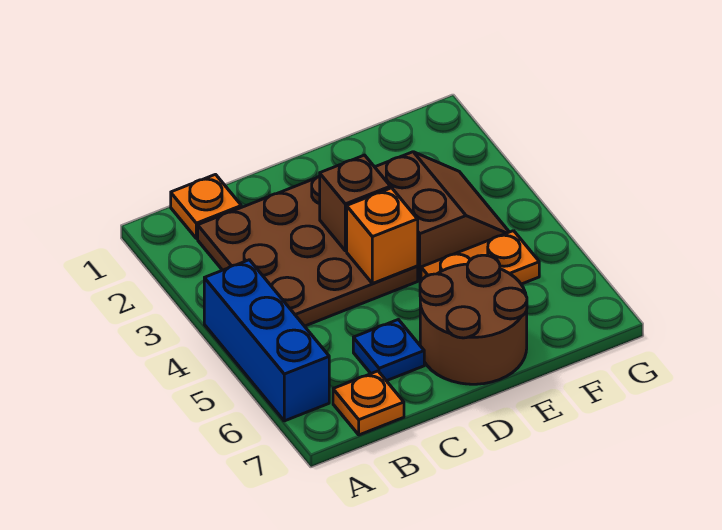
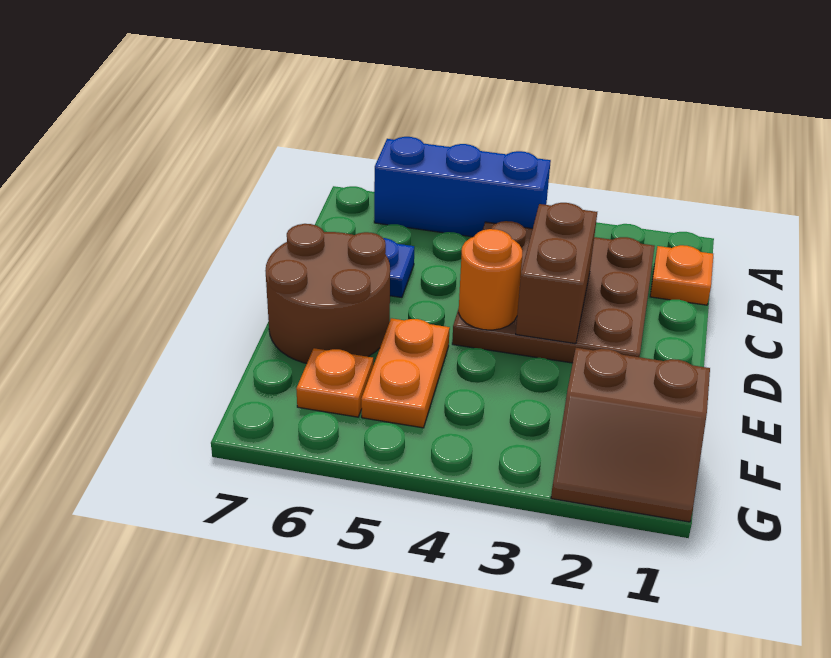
orange 1x1 plate [333,371,404,435] -> orange 1x1 plate moved to [296,348,373,417]
brown 1x1 brick [320,155,390,251] -> brown 1x2 brick [516,203,597,344]
orange 1x1 brick [347,188,418,284] -> orange 1x1 round brick [459,229,522,330]
brown 2x2 slope [375,152,509,281] -> brown 2x2 slope moved to [551,348,710,522]

